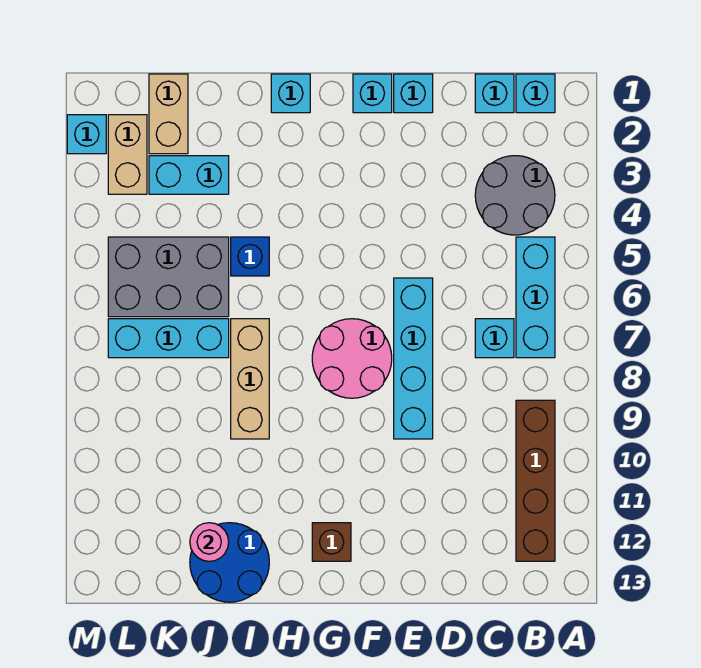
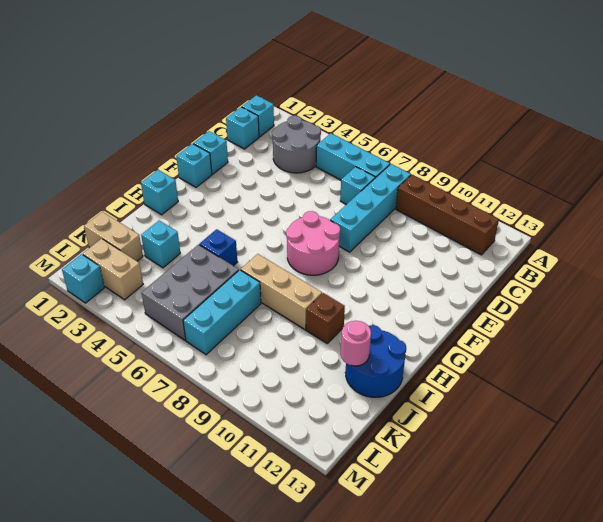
cyan 1x4 brick [394,278,433,439] -> cyan 1x4 brick turned to [330,164,411,252]
brown 1x1 brick [312,523,351,561] -> brown 1x1 brick moved to [306,293,345,343]
cyan 1x2 brick [149,156,229,194] -> cyan 1x1 brick [141,221,180,268]

